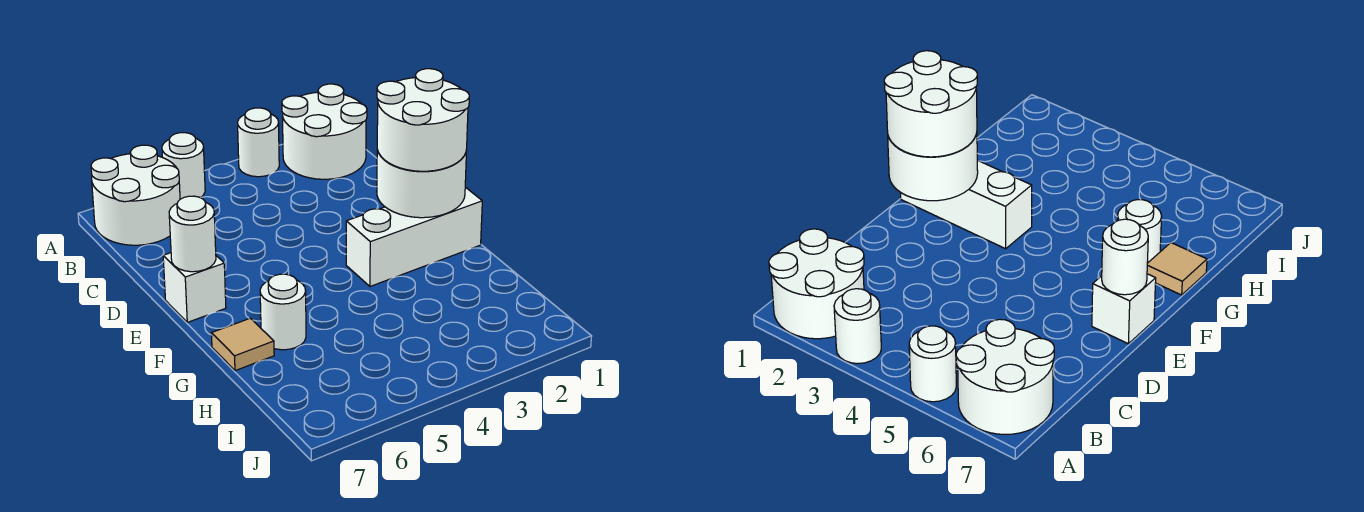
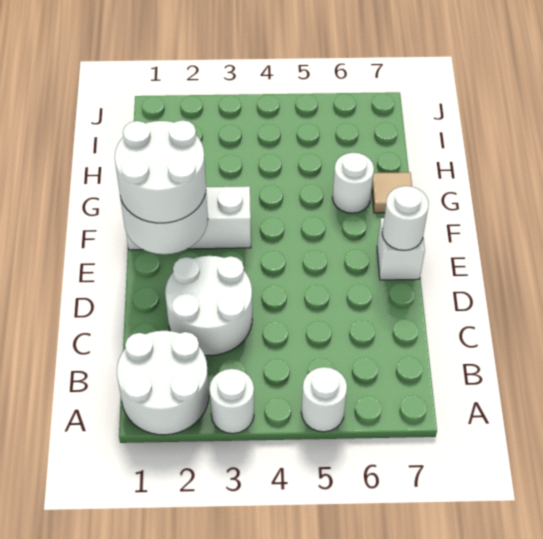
white 2x2 round brick [91,145,180,245] -> white 2x2 round brick moved to [165,256,252,356]

